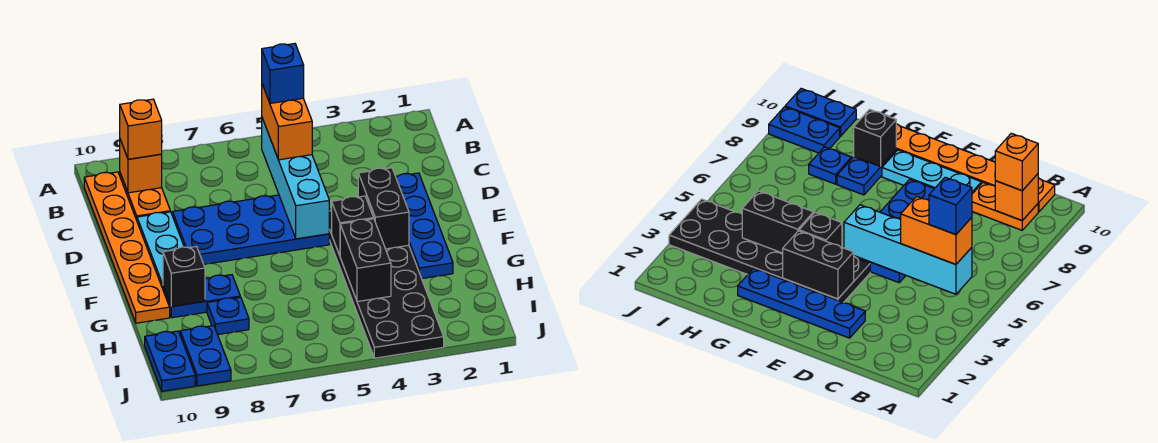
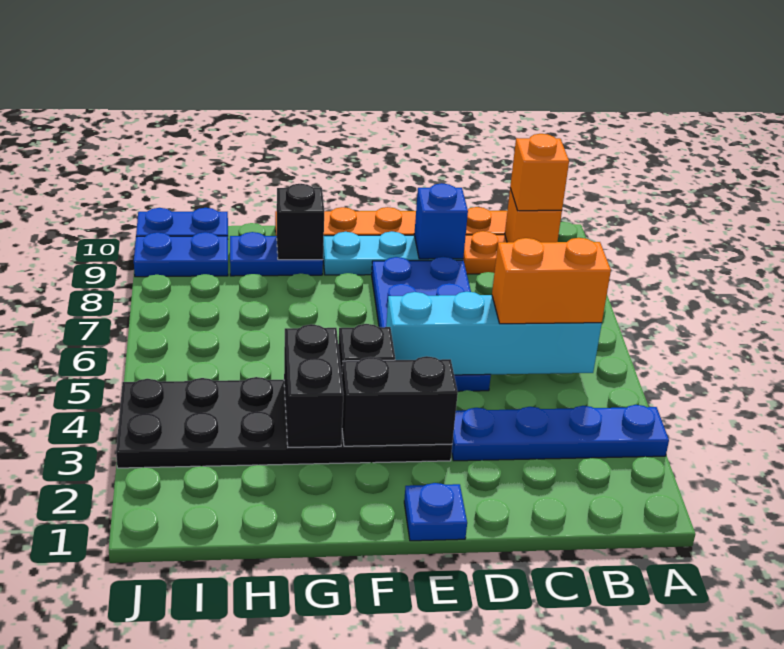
blue 1x1 brick [262,44,304,103] -> blue 1x1 brick moved to [414,183,468,259]
blue 1x4 plate [396,173,453,279] -> blue 1x4 plate moved to [452,405,669,461]
black 1x2 brick [340,219,391,302] -> black 1x2 brick turned to [284,324,343,447]
blue 1x2 plate [163,275,240,318] -> blue 1x2 plate turned to [230,232,323,276]
blue 1x1 plate [207,297,249,335] -> blue 1x1 plate moved to [404,483,467,541]

